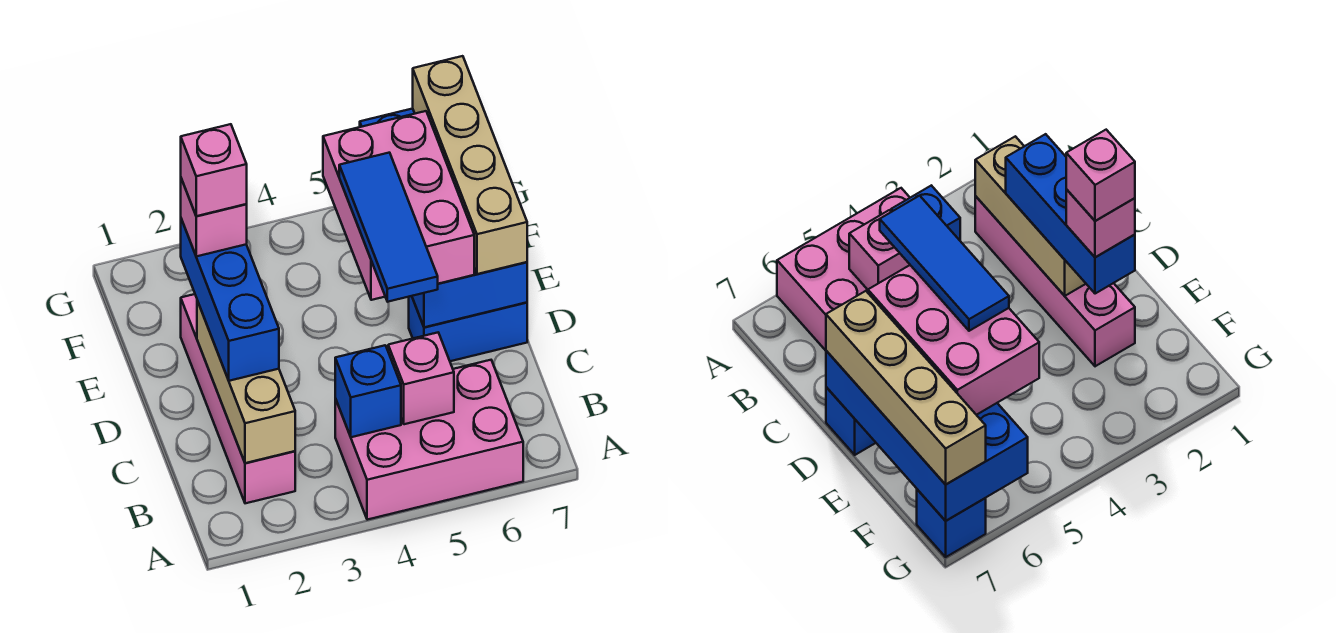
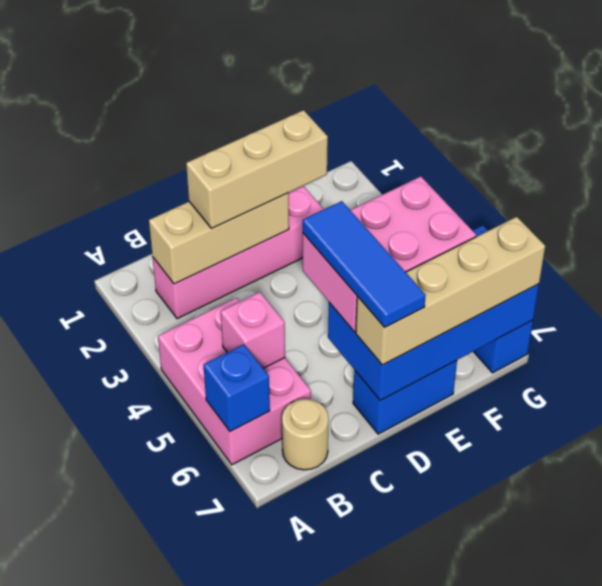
blue 1x1 brick [335,345,401,437] -> blue 1x1 brick moved to [204,345,270,432]
none -> tan 1x1 round brick [282,399,329,470]
blue 1x3 brick [181,219,279,381] -> tan 1x3 brick [186,110,328,228]
blue 1x3 tile [339,153,438,302] -> blue 1x3 tile turned to [303,201,426,327]
blue 1x2 brick [409,296,527,361] -> blue 1x2 brick turned to [353,361,457,434]
pink 1x1 brick [181,179,247,256] -> none
pink 1x1 brick [181,124,247,216] -> none

